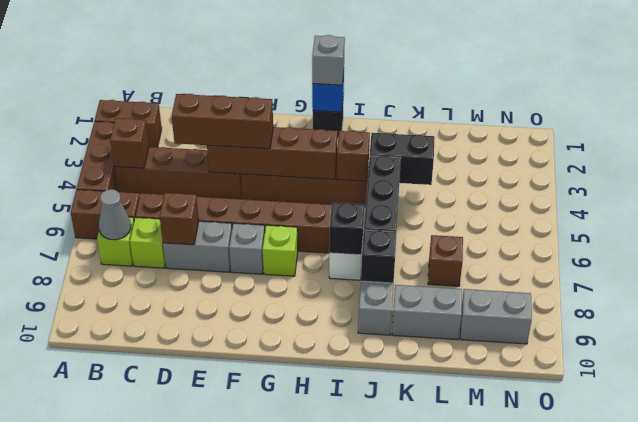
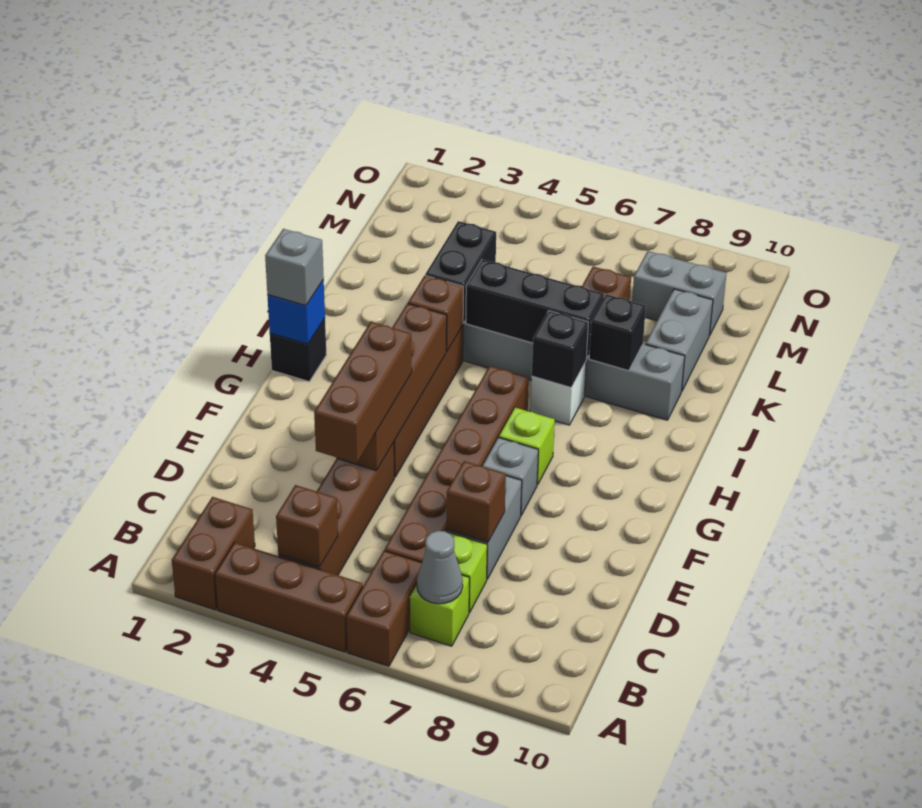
grey 1x2 brick [460,289,532,344] -> grey 1x2 brick turned to [632,251,726,335]

